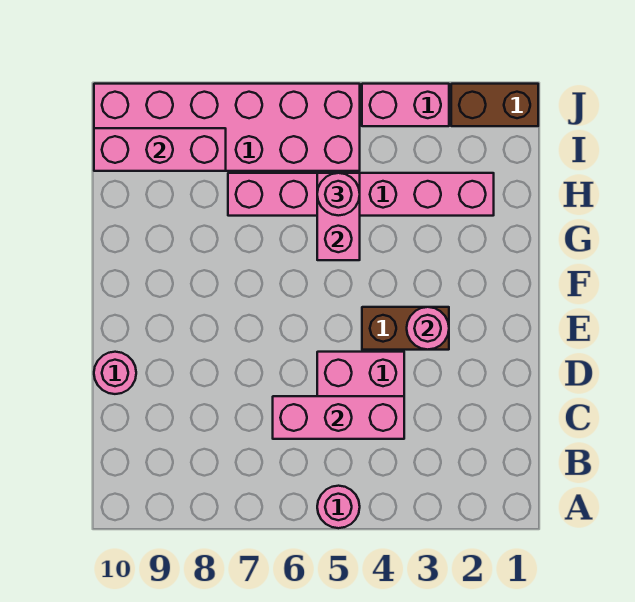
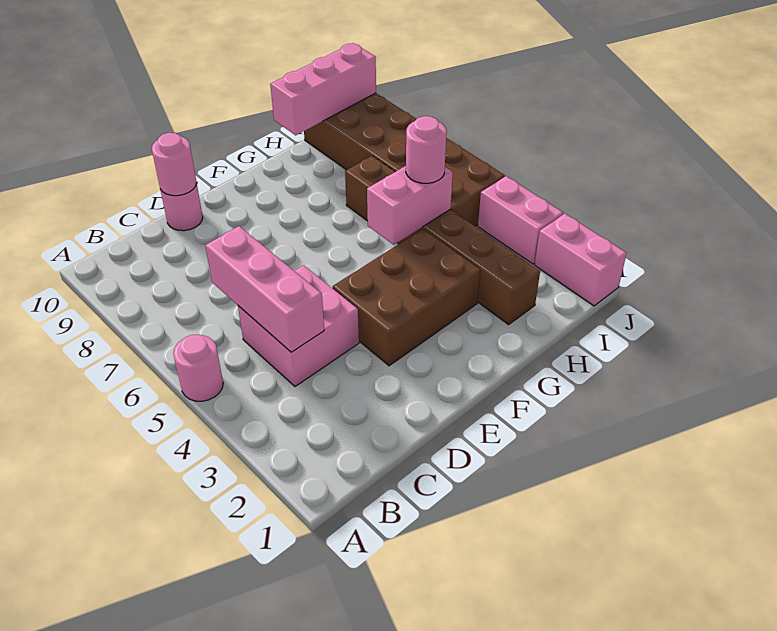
brown 1x2 brick [362,307,449,350] -> brown 2x3 brick [332,229,480,366]
pink 1x1 round brick [407,307,449,350] -> pink 1x1 round brick moved to [152,133,197,196]
pink 1x6 brick [228,173,494,216] -> brown 1x6 brick [345,156,540,325]
pink 2x6 brick [94,84,360,171] -> brown 2x6 brick [304,93,505,226]
pink 1x3 brick [94,128,226,171] -> pink 1x3 brick turned to [270,43,376,135]
brown 1x2 brick [451,84,538,126] -> pink 1x2 brick [535,214,627,306]

